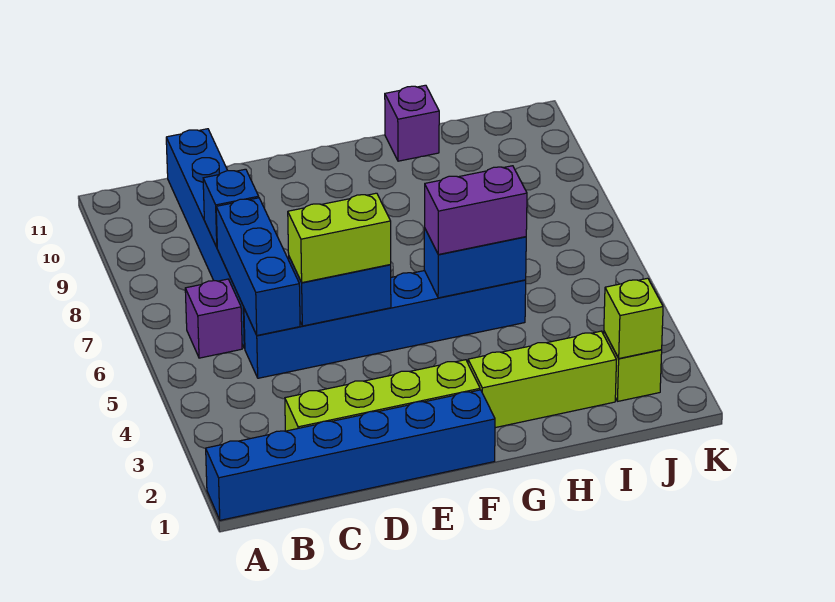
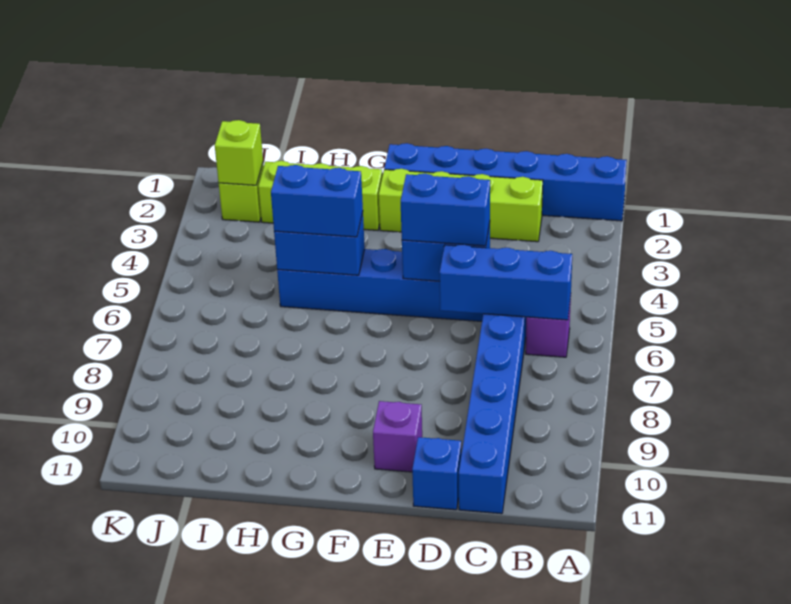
blue 1x3 brick [216,198,300,335] -> blue 1x3 brick turned to [440,245,572,320]
blue 1x1 brick [203,169,259,247] -> blue 1x1 brick moved to [412,437,461,510]
lime 1x2 brick [288,193,391,283] -> blue 1x2 brick [401,173,490,246]
purple 1x2 brick [425,166,527,255] -> blue 1x2 brick [271,165,363,237]
purple 1x1 brick [385,85,439,161] -> purple 1x1 brick moved to [373,401,422,472]

